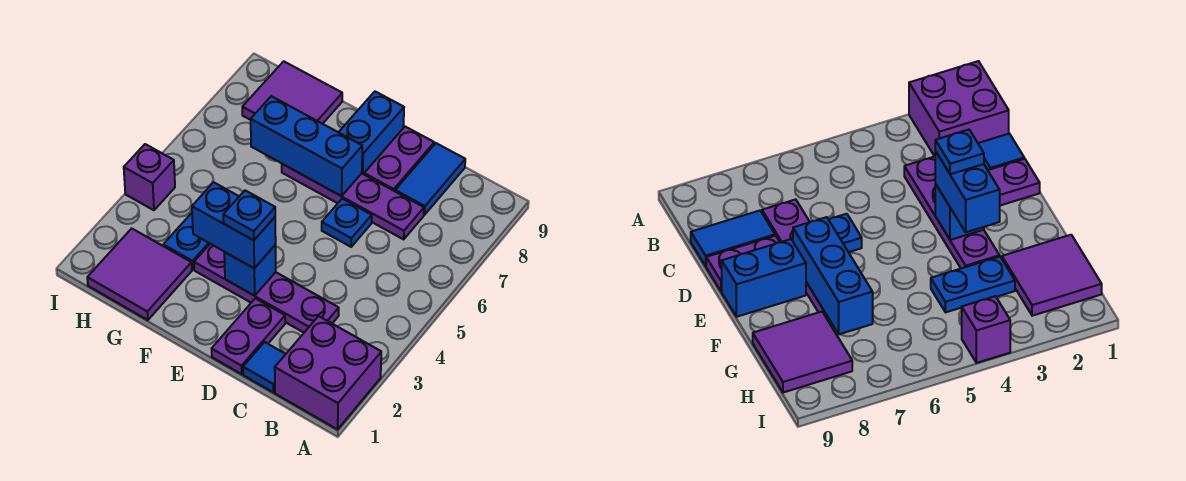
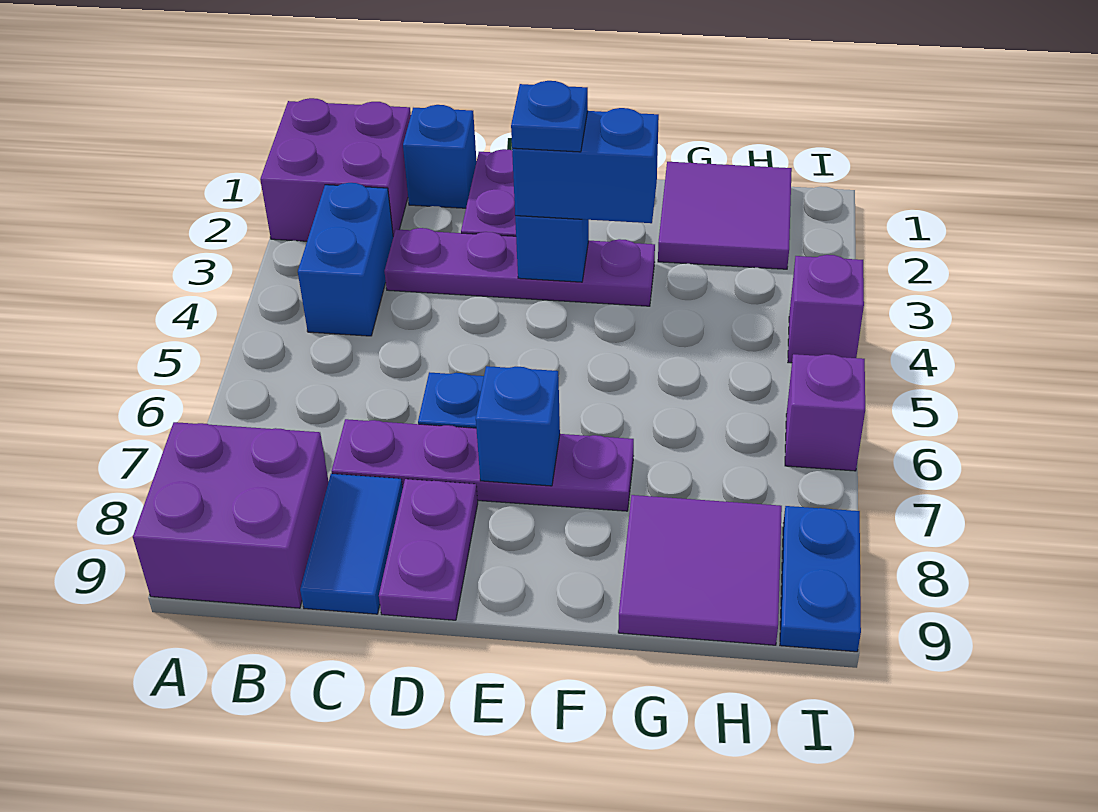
none -> purple 2x2 brick [133,422,329,608]
blue 1x1 tile [243,342,286,392] -> blue 1x1 brick [403,105,477,208]
blue 1x3 brick [251,96,362,196] -> blue 1x1 brick [476,366,560,486]
blue 1x2 brick [339,92,404,174] -> blue 1x2 brick moved to [298,183,393,336]
blue 1x2 plate [163,213,210,270] -> blue 1x2 plate moved to [780,506,861,652]
none -> purple 1x1 brick [785,354,865,471]

